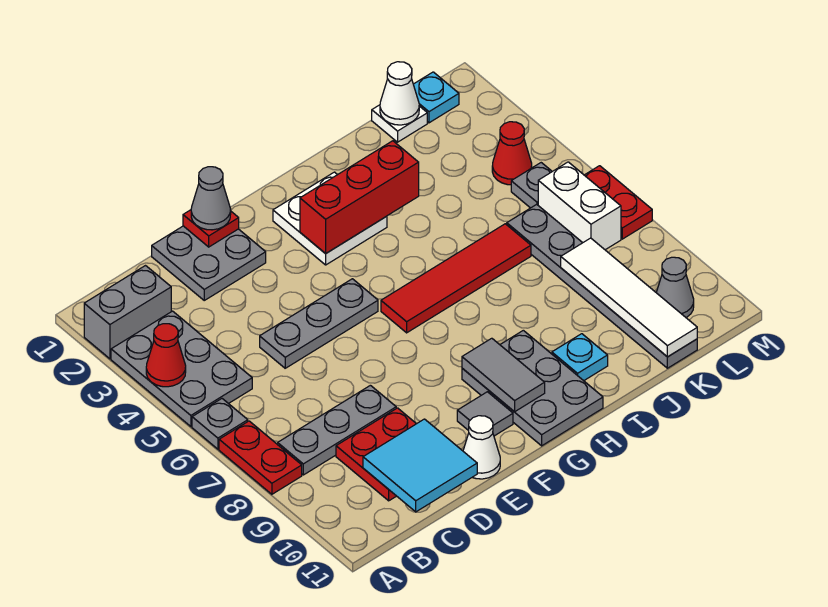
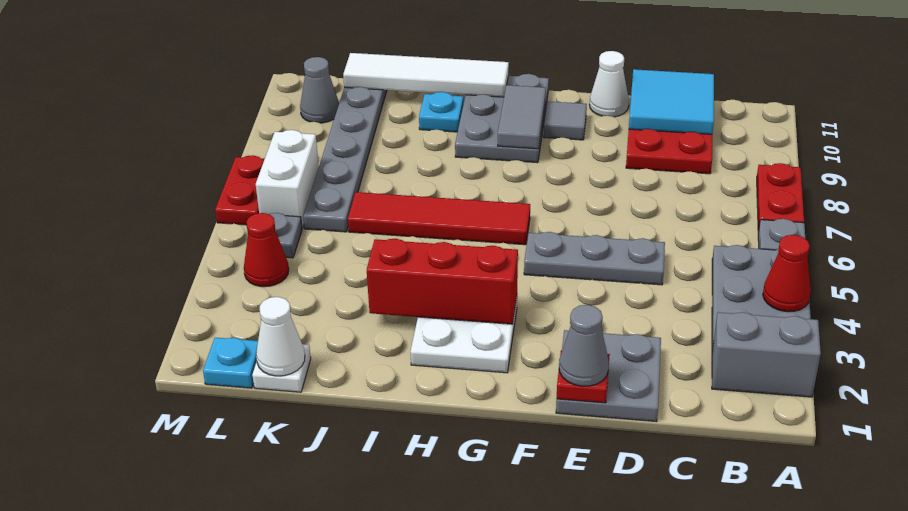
grey 1x3 plate [278,385,396,475] -> none
white 1x4 tile [561,238,697,357] -> white 1x4 tile turned to [343,53,509,97]

